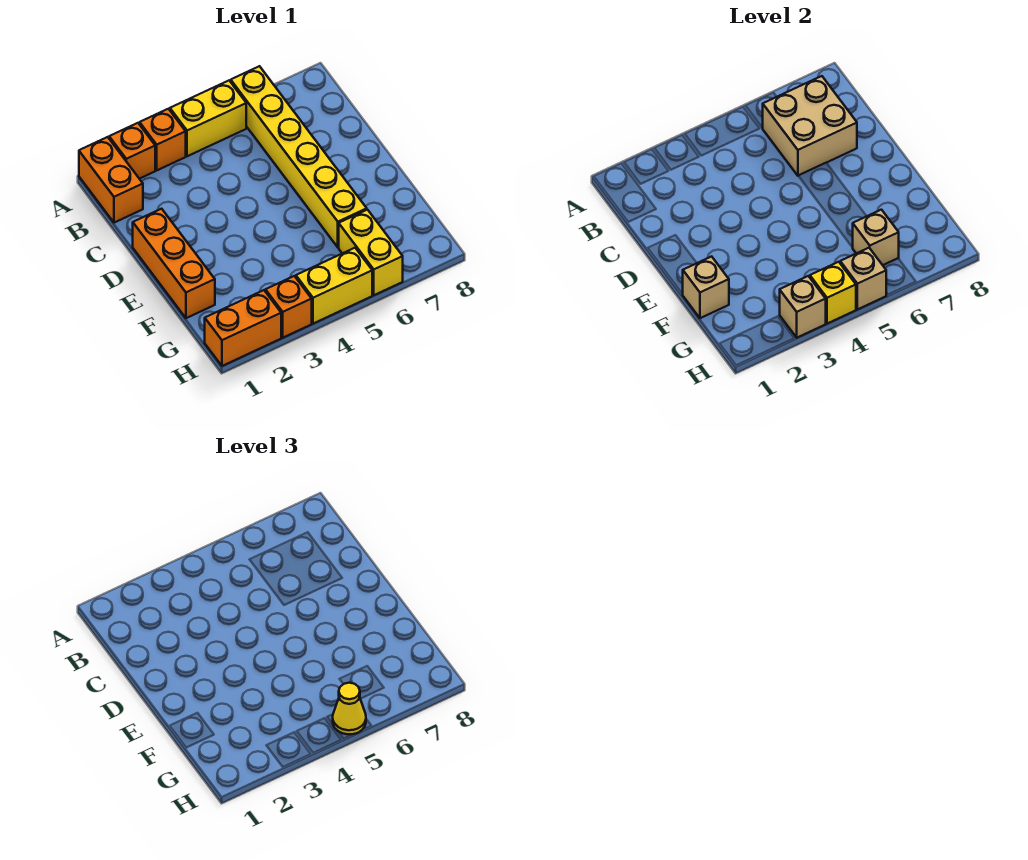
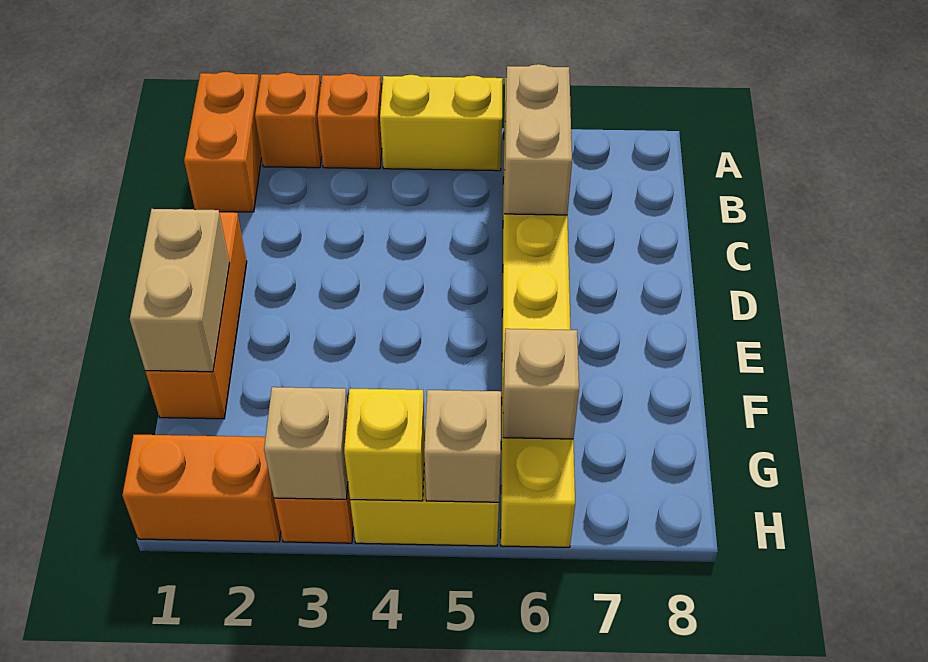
tan 2x2 brick [763,76,857,176] -> tan 1x2 brick [505,64,572,215]
tan 1x1 brick [683,256,729,318] -> tan 1x2 brick [130,209,230,372]
yellow 1x1 cone [333,683,366,734] -> none

